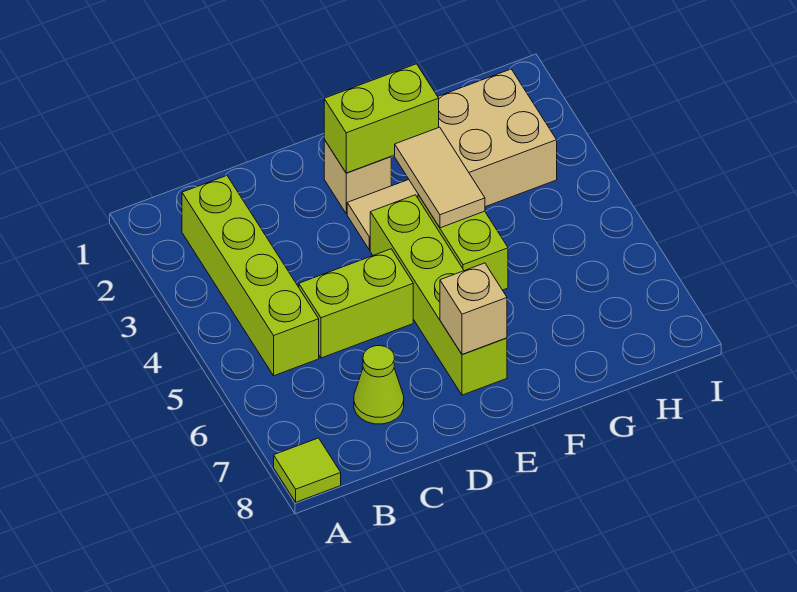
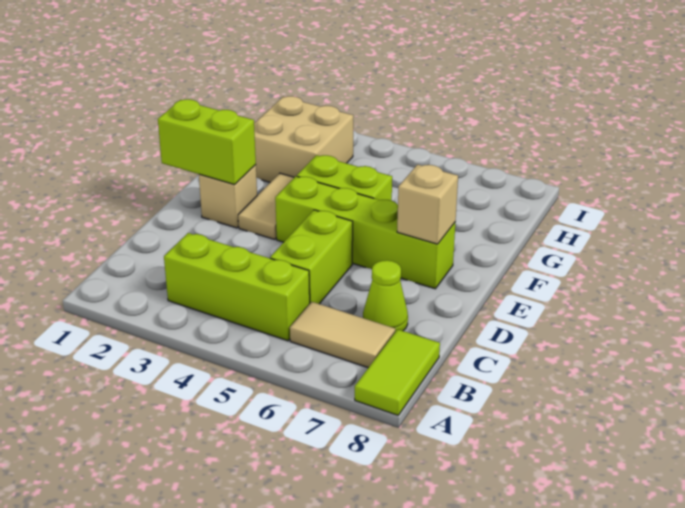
lime 1x1 tile [274,438,341,502] -> lime 1x2 tile [355,329,440,415]
lime 1x4 brick [182,176,319,376] -> lime 1x3 brick [164,233,310,341]
lime 1x2 brick [324,64,439,173] -> lime 1x2 brick turned to [158,99,256,185]
tan 1x2 tile [395,127,485,228] -> tan 1x2 tile moved to [290,302,395,368]

